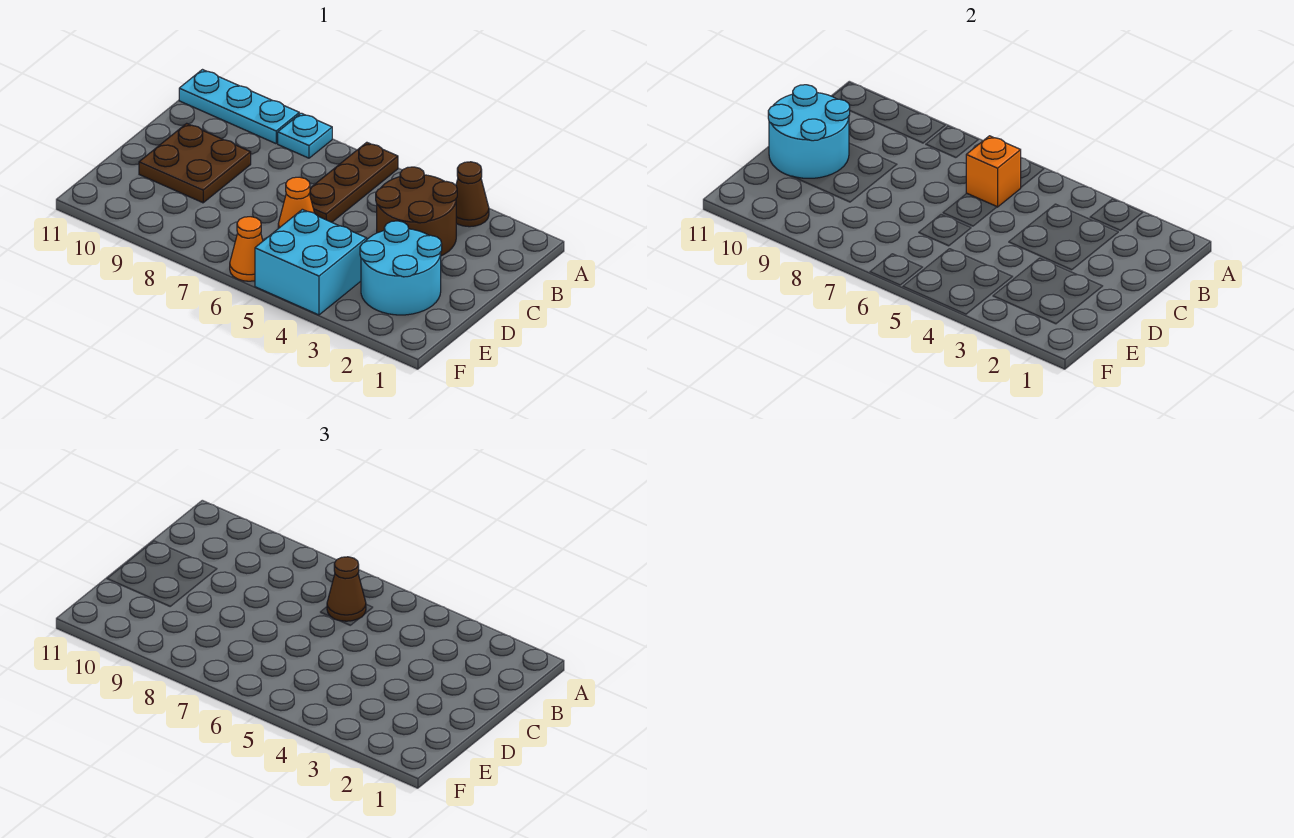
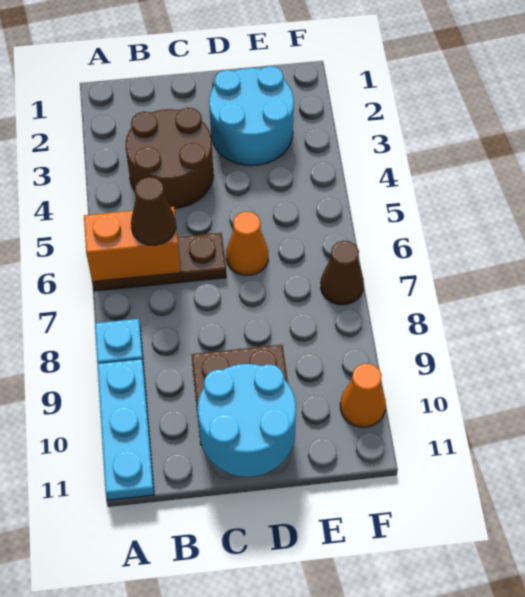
brown 1x1 cone [456,162,489,227] -> brown 1x1 cone moved to [321,241,364,305]
orange 1x1 brick [966,136,1021,207] -> orange 1x2 brick [84,207,181,282]
cyan 2x2 brick [255,209,367,315] -> none
orange 1x1 cone [230,217,263,281] -> orange 1x1 cone moved to [340,363,386,427]

